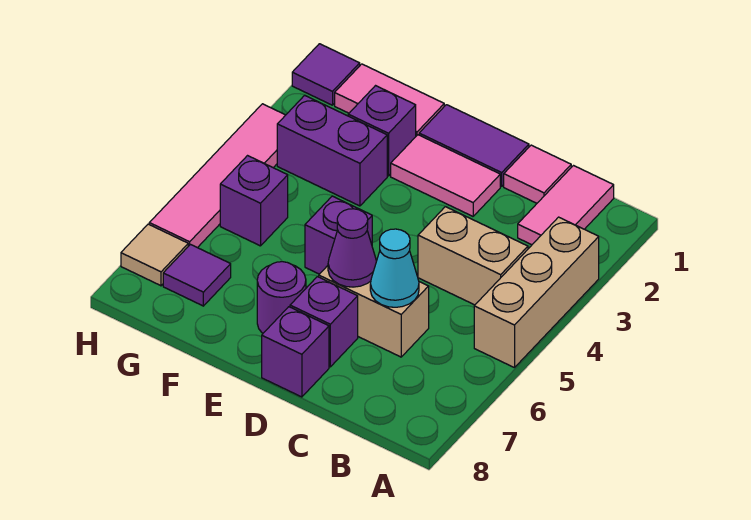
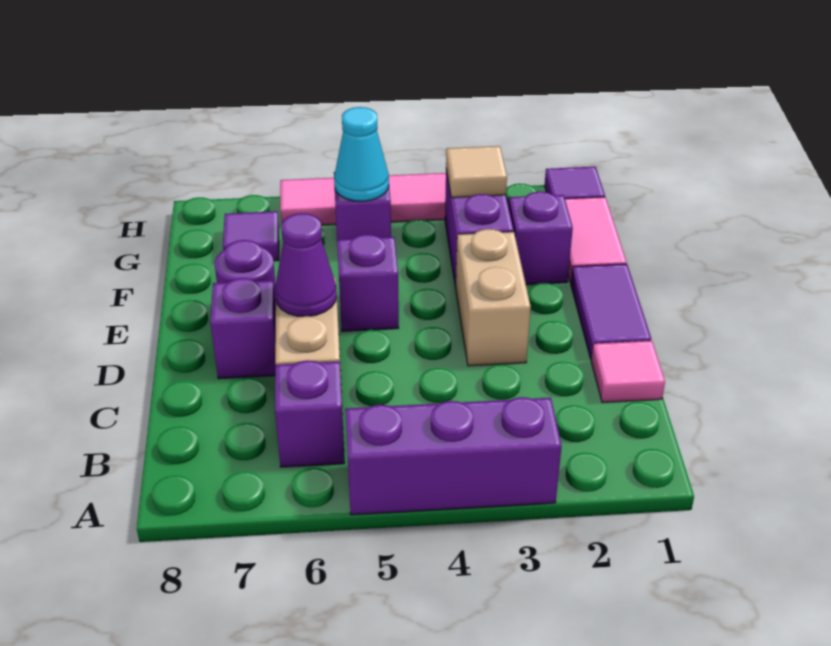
tan 1x3 brick [474,217,599,368] -> purple 1x3 brick [345,397,562,515]
pink 1x2 tile [518,166,614,245] -> none
tan 1x2 brick [418,207,528,305] -> tan 1x2 brick moved to [456,229,531,366]
cyan 1x1 cone [370,229,419,307] -> cyan 1x1 cone moved to [334,107,389,201]
pink 1x2 tile [391,135,500,216] -> none
purple 1x1 brick [262,307,329,397] -> purple 1x1 brick moved to [275,360,345,467]
tan 1x1 tile [121,224,188,286] -> tan 1x1 tile moved to [446,146,507,197]

